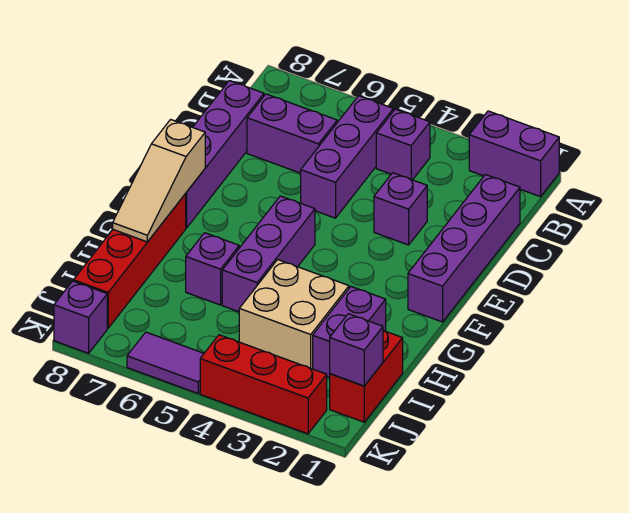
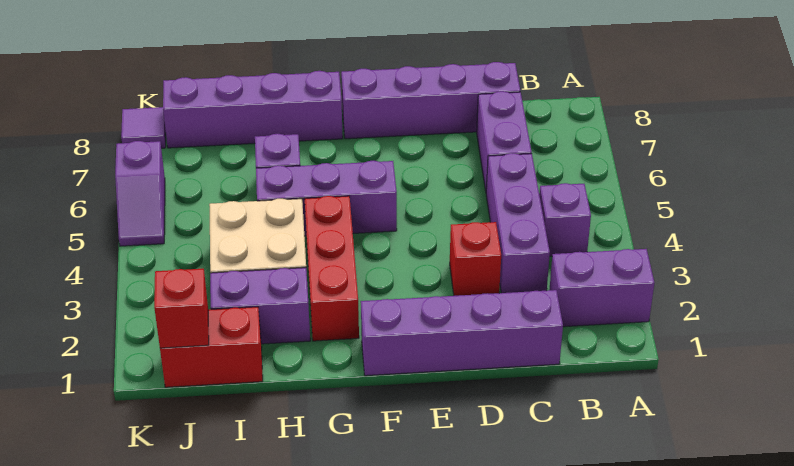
purple 1x2 brick [469,111,559,197] -> purple 1x2 brick turned to [549,249,654,327]
purple 1x3 brick [301,96,393,218] -> purple 1x3 brick turned to [486,153,550,293]
purple 1x1 brick [374,173,427,245] -> red 1x1 brick [450,222,501,296]
tan 1x3 slope [113,120,205,242] -> none
red 1x4 brick [73,194,186,328] -> purple 1x4 brick [163,71,343,148]
purple 1x1 brick [330,314,383,386] -> red 1x1 brick [154,269,209,348]
red 1x3 brick [200,335,327,434] -> red 1x3 brick moved to [305,196,359,341]
purple 1x2 tile [127,332,204,393] -> purple 1x2 slope [115,141,165,246]
purple 1x1 brick [54,281,107,353] -> purple 1x1 tile [121,107,166,148]

